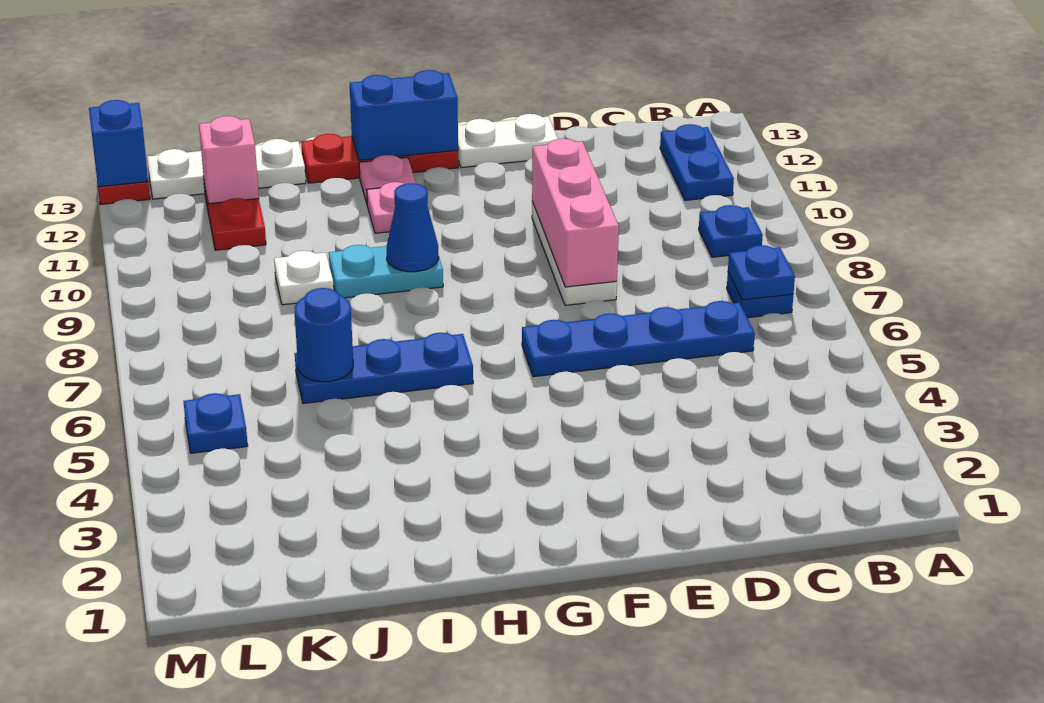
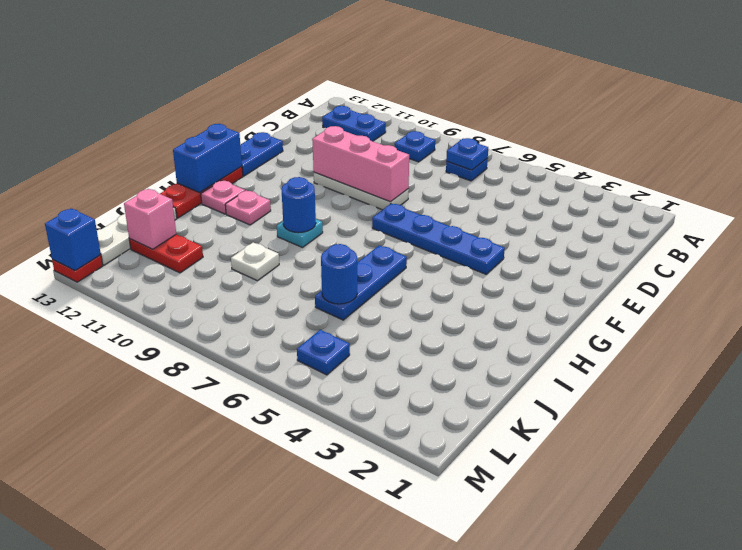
blue 1x4 plate [522,301,755,377] -> blue 1x4 plate turned to [372,204,505,274]
white 1x2 plate [458,114,558,168] -> blue 1x2 plate [240,132,283,176]
cyan 1x2 plate [329,245,443,298] -> cyan 1x1 plate [277,219,323,247]
blue 1x1 cone [387,183,439,272] -> blue 1x1 round brick [281,177,316,233]

